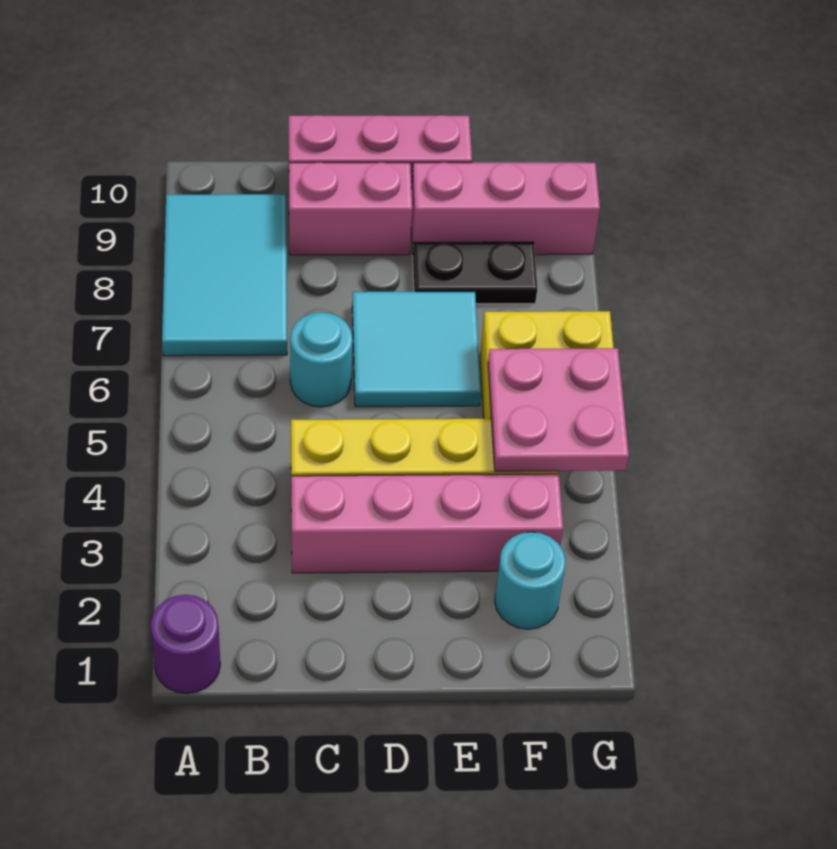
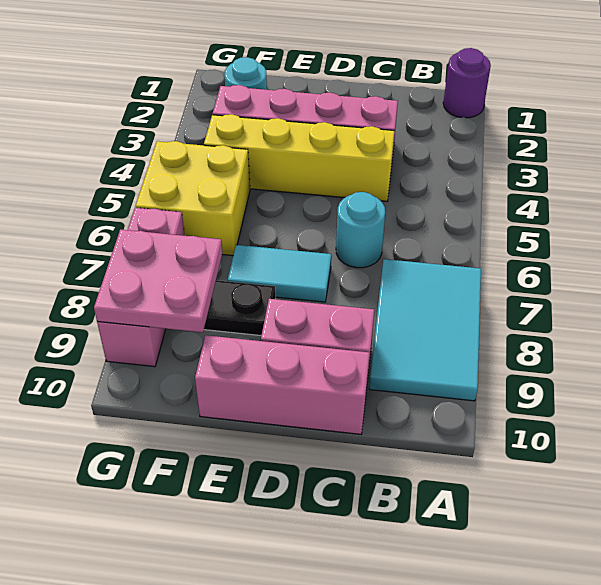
cyan 2x2 tile [352,291,481,407] -> cyan 1x2 tile [228,245,331,302]
pink 1x3 brick [411,163,600,255] -> pink 1x3 brick turned to [97,208,185,367]
pink 2x2 plate [488,348,629,471] -> pink 2x2 plate moved to [94,230,222,332]

